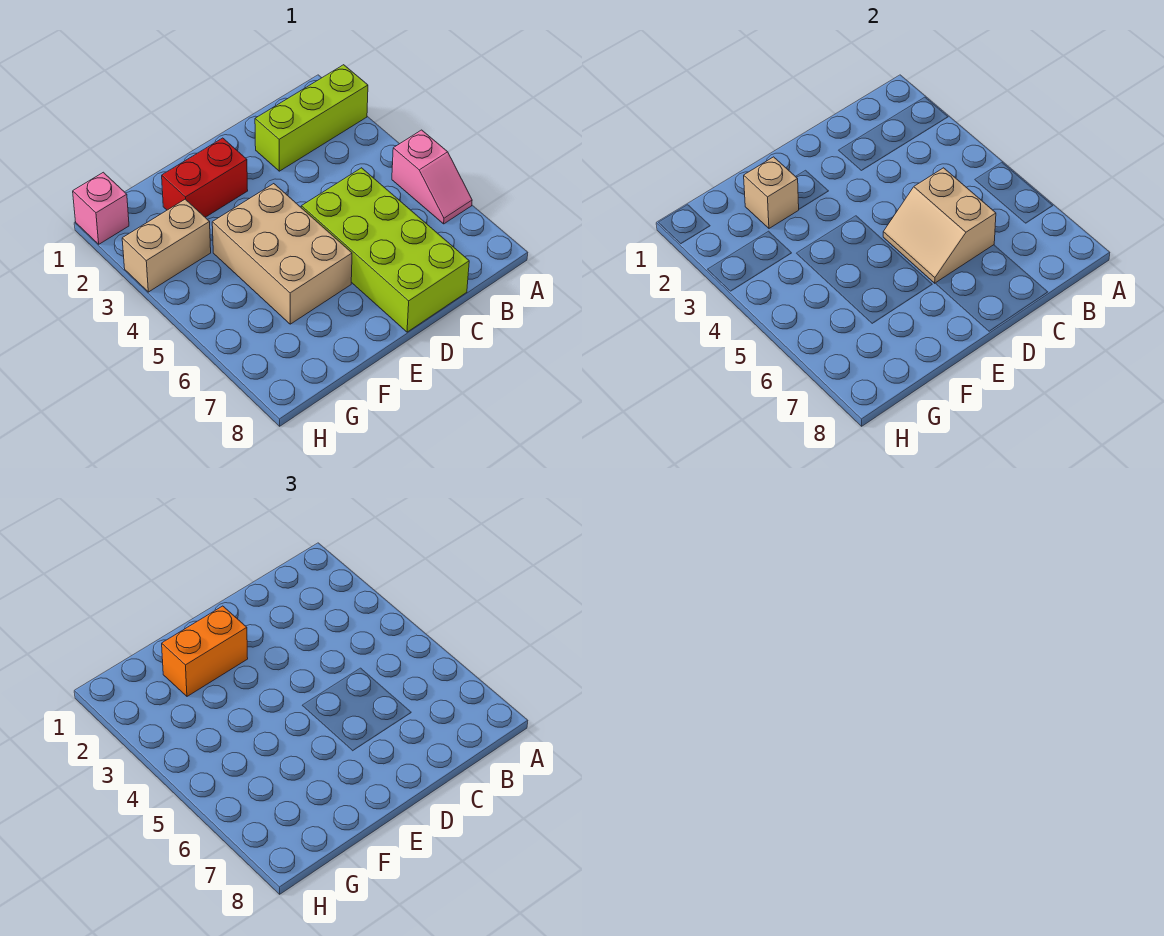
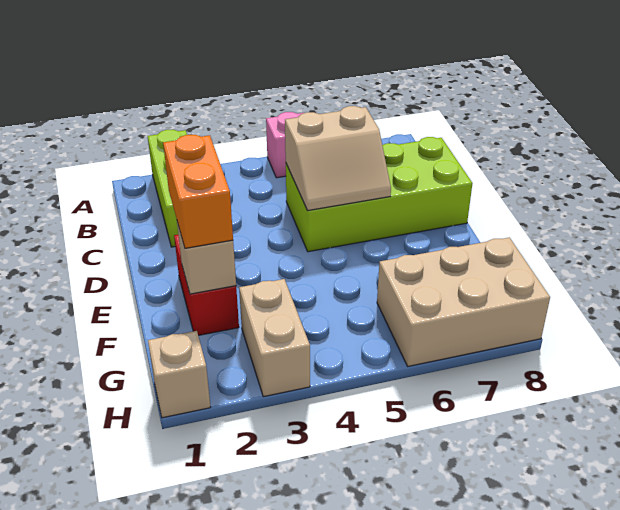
tan 2x3 brick [212,184,352,324] -> tan 2x3 brick moved to [377,238,550,366]
pink 1x1 brick [73,172,129,244] -> tan 1x1 brick [148,331,210,418]

